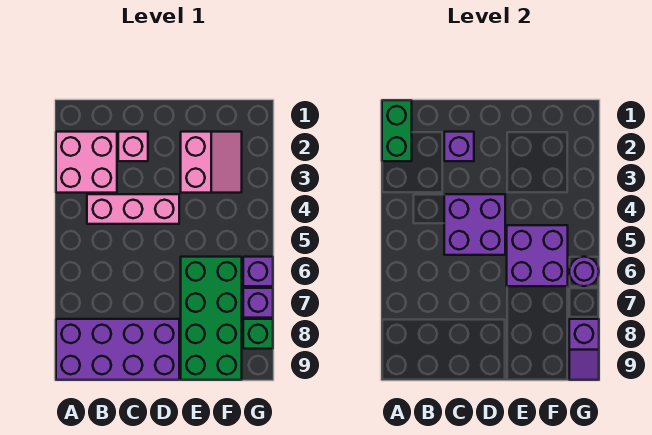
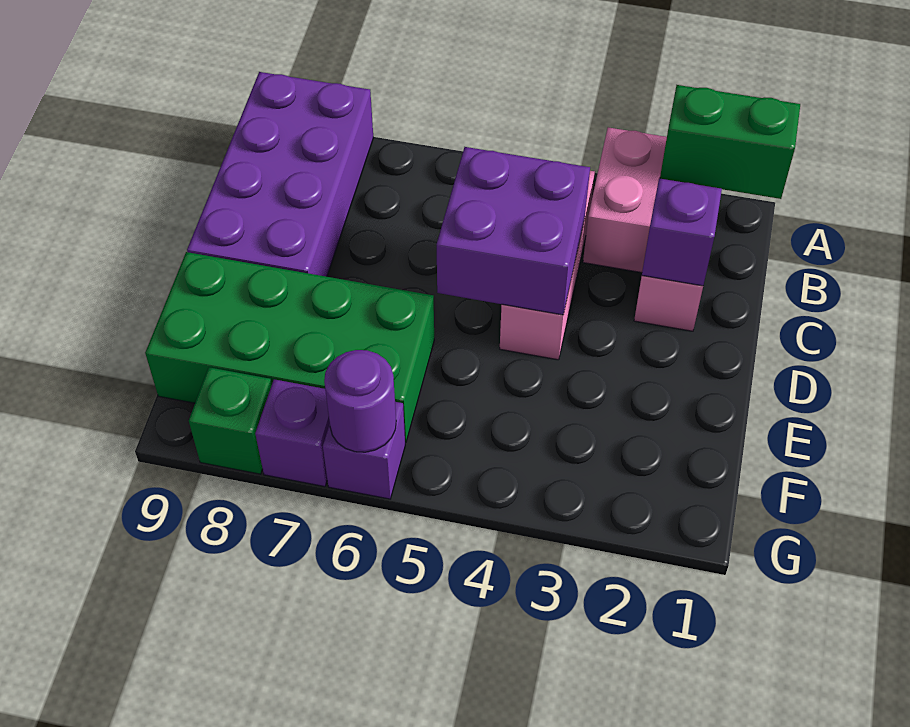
pink 2x2 slope [181,132,242,193] -> none
purple 2x2 brick [507,225,568,286] -> none
purple 1x2 slope [569,319,599,380] -> none

